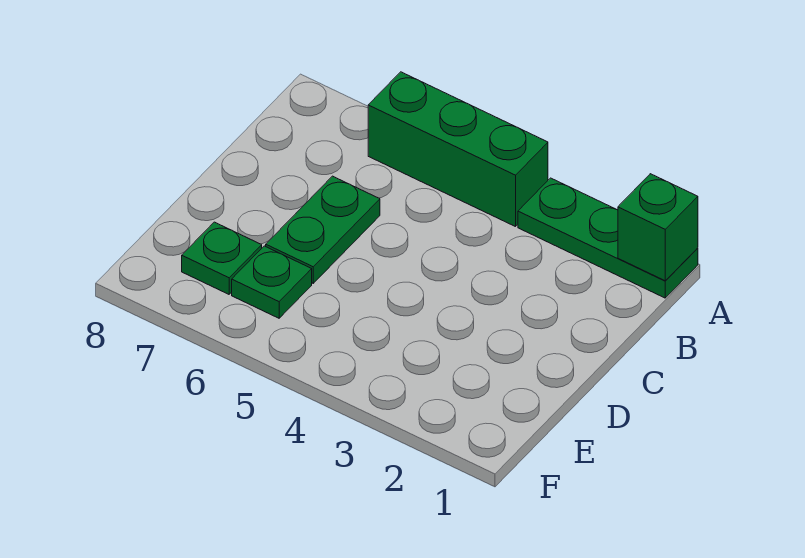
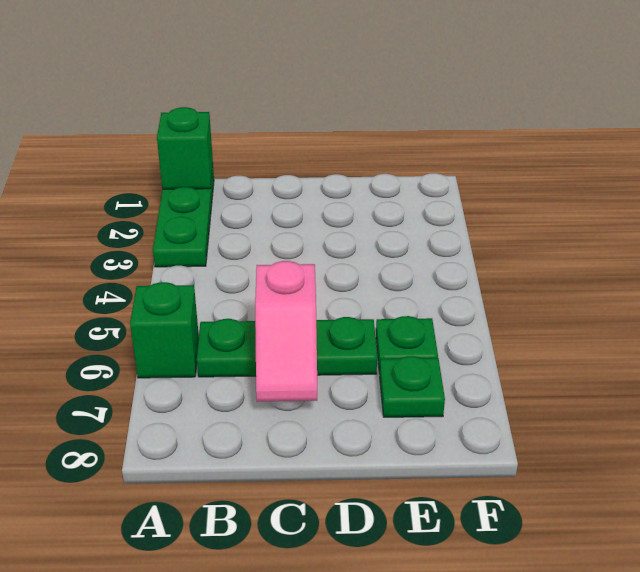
green 1x3 brick [368,72,548,227] -> green 1x1 brick [130,282,199,378]
green 1x2 plate [266,176,380,283] -> green 1x3 plate [197,317,377,377]
none -> pink 1x2 slope [255,261,317,402]

